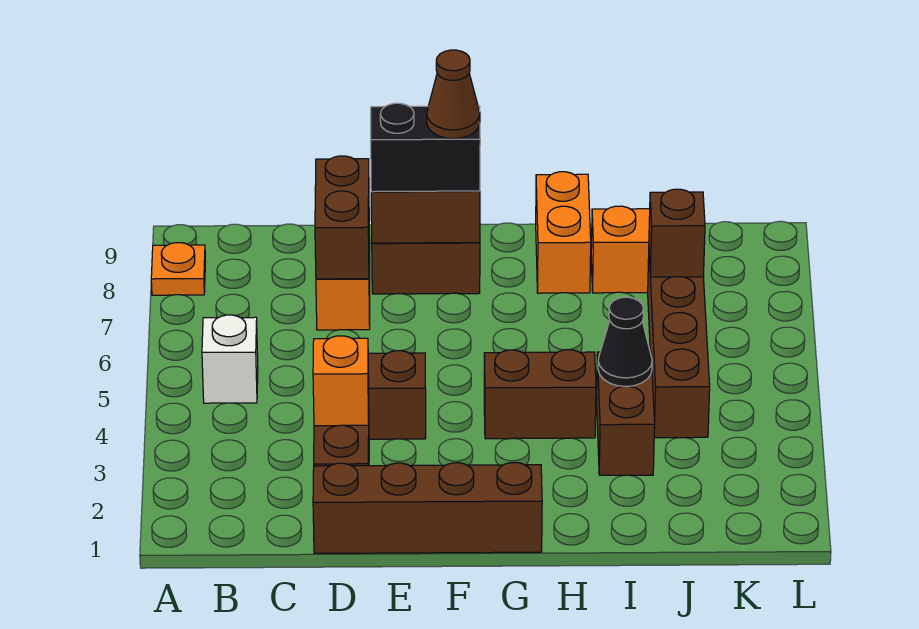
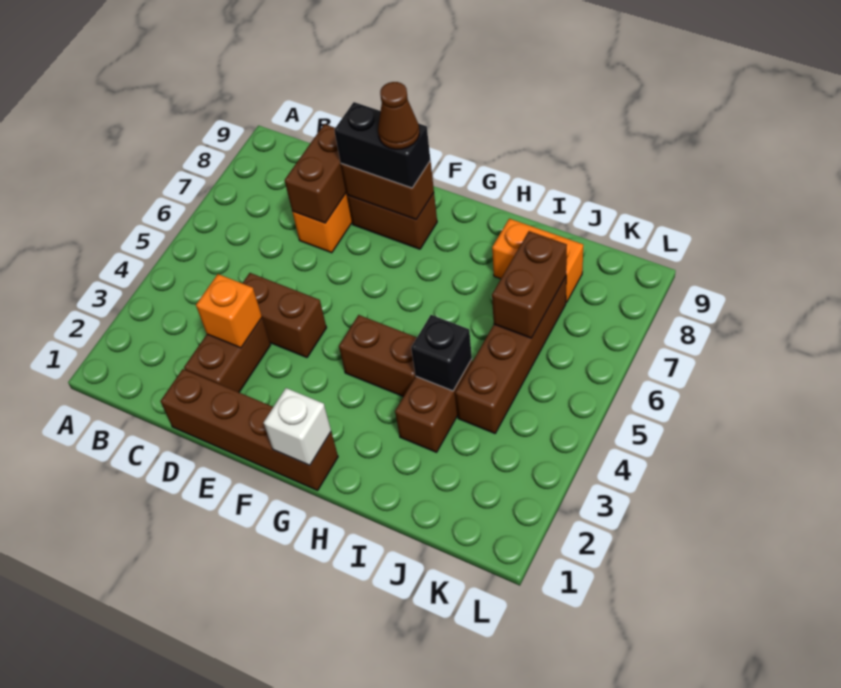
orange 1x1 plate [151,243,205,295] -> none
white 1x1 brick [202,315,258,403] -> white 1x1 brick moved to [264,388,331,465]
orange 1x2 brick [536,172,591,293] -> none
black 1x1 cone [598,297,652,386] -> black 1x1 brick [411,315,472,391]
brown 1x1 brick [649,189,705,277] -> brown 1x2 brick [492,231,567,338]

